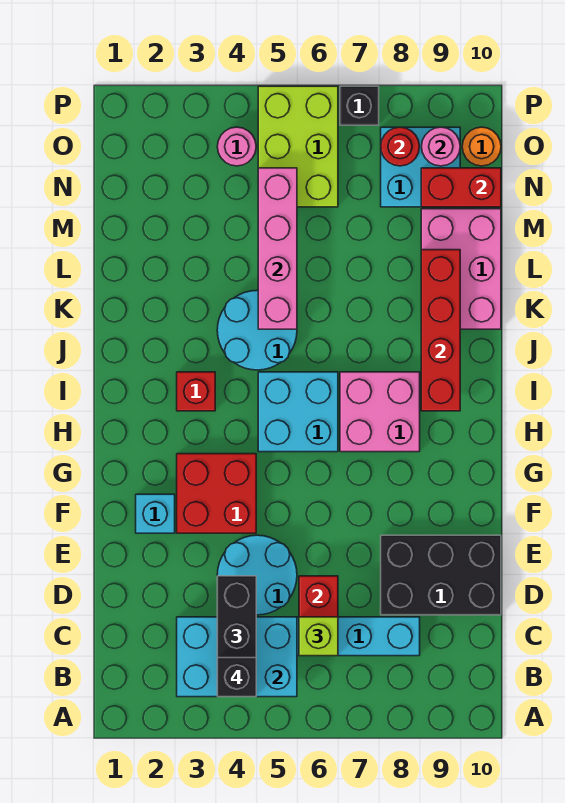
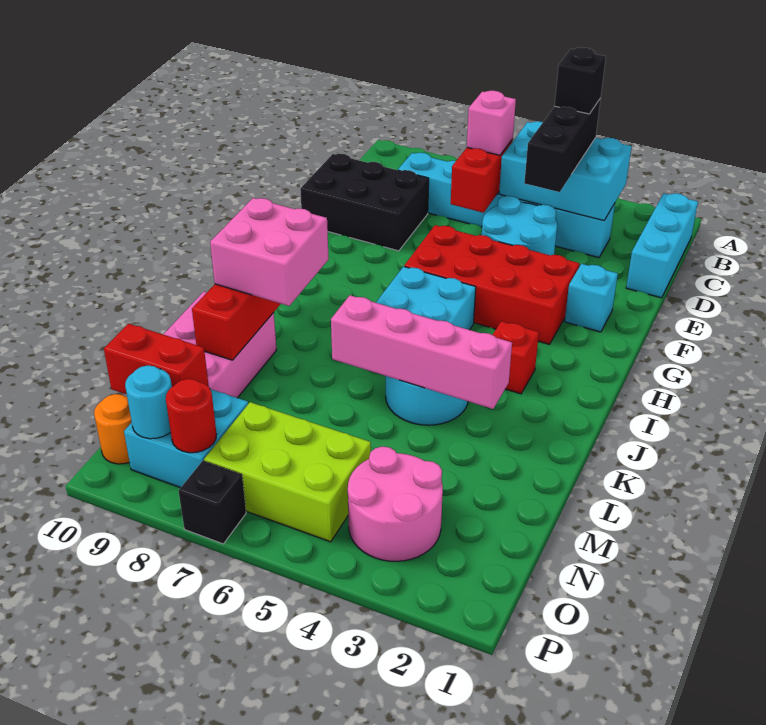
none -> cyan 1x3 brick [626,193,698,298]
lime 1x1 brick [299,617,338,656] -> pink 1x1 brick [467,90,516,155]
red 2x2 brick [177,454,256,533] -> red 2x4 brick [404,225,579,344]
pink 2x2 brick [340,372,420,452] -> pink 2x2 brick moved to [210,198,329,306]
pink 1x4 brick [258,168,297,329] -> pink 1x4 brick turned to [331,295,512,409]
lime 2x3 brick [258,86,338,207] -> lime 2x3 brick turned to [204,402,371,542]
pink 1x1 round brick [217,127,256,166] -> pink 2x2 round brick [348,446,443,561]
pink 1x1 round brick [421,127,460,166] -> cyan 1x1 round brick [125,365,172,439]

